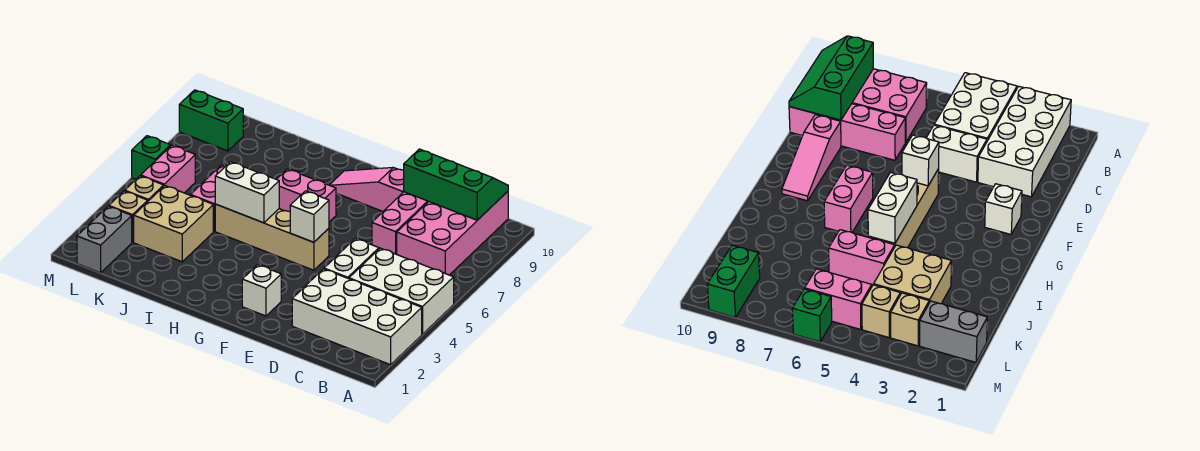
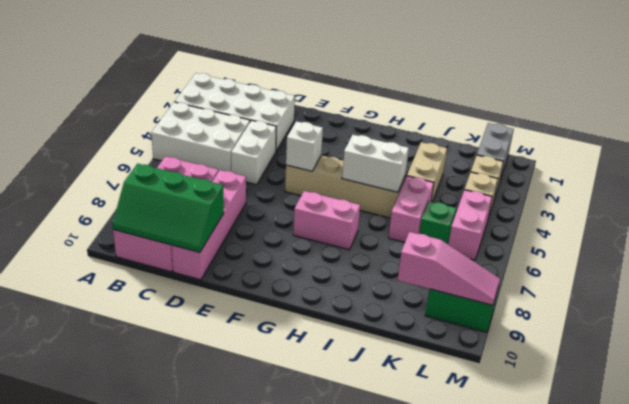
pink 1x3 slope [330,168,404,211] -> pink 1x3 slope moved to [398,232,500,305]
white 1x1 brick [242,265,281,316] -> none
tan 2x2 brick [134,186,213,262] -> tan 1x2 brick [407,142,447,202]
green 1x1 brick [132,136,171,179] -> green 1x1 brick moved to [419,201,456,244]

